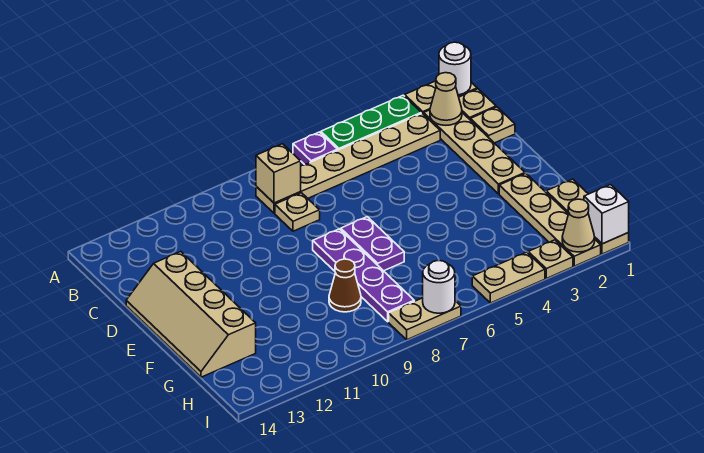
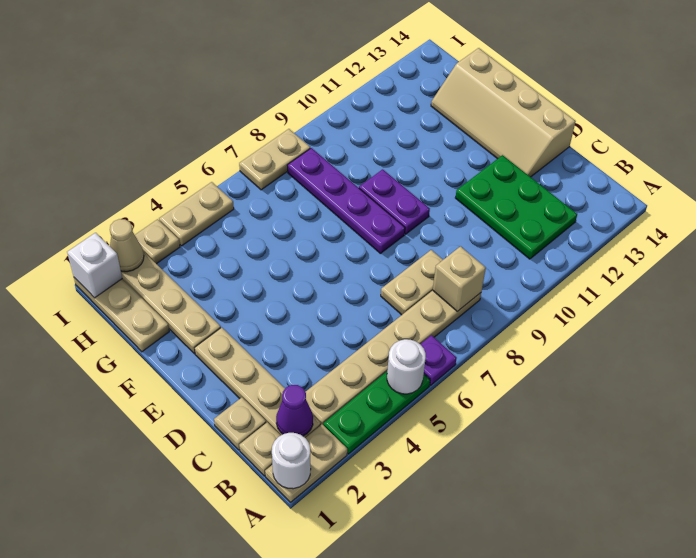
tan 1x1 cone [430,73,462,125] -> purple 1x1 cone [276,385,313,436]
none -> green 2x3 plate [455,155,577,259]
tan 1x1 plate [275,193,320,231] -> tan 1x2 plate [381,250,443,315]
tan 2x4 slope [126,252,256,377] -> tan 2x4 slope turned to [431,48,576,177]
purple 1x2 plate [341,217,404,271] -> purple 1x2 plate moved to [359,169,430,234]
brown 1x1 cone [329,259,361,312] -> none
white 1x1 round brick [423,260,455,313] -> white 1x1 round brick moved to [387,339,426,394]

